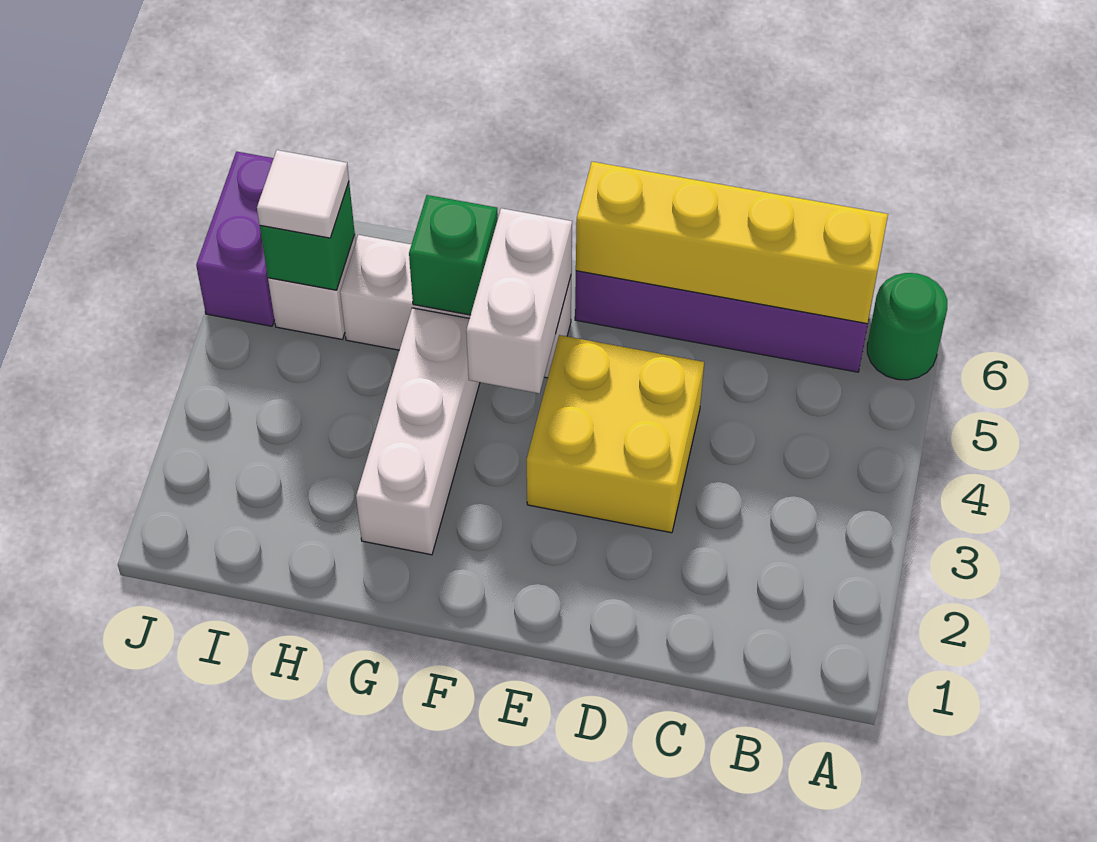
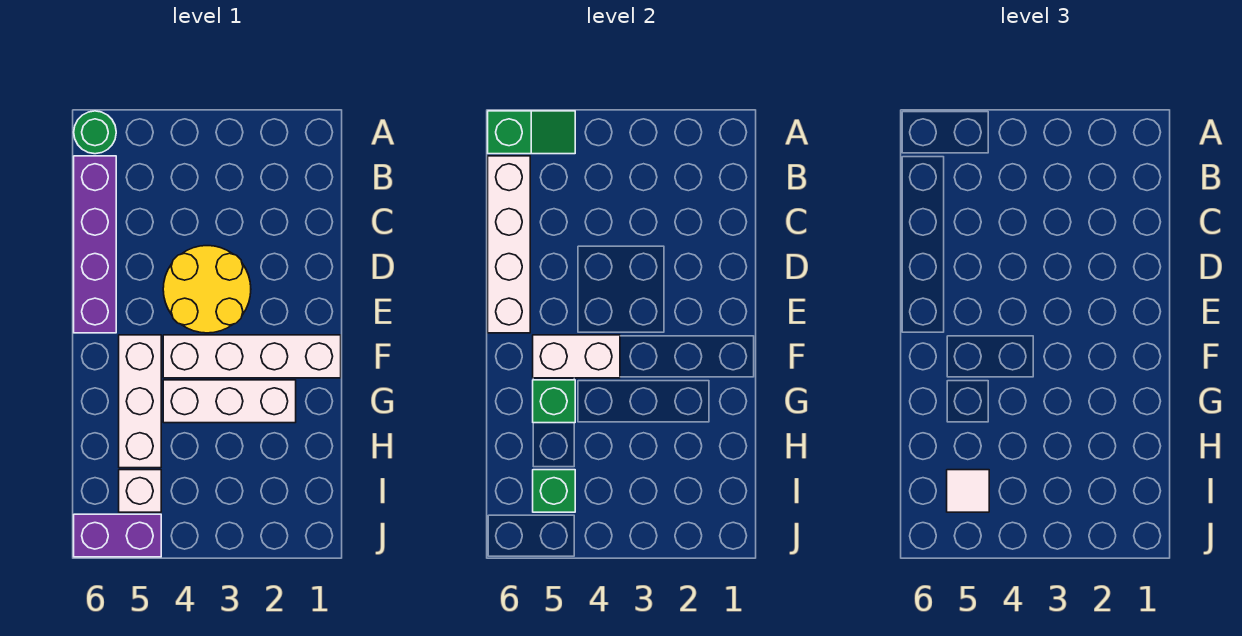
none -> green 1x2 slope [488,111,575,154]
yellow 1x4 brick [576,162,888,324] -> white 1x4 brick [488,156,530,333]
yellow 2x2 brick [527,335,704,533] -> yellow 2x2 round brick [163,246,251,333]
none -> white 1x4 brick [163,335,341,378]

